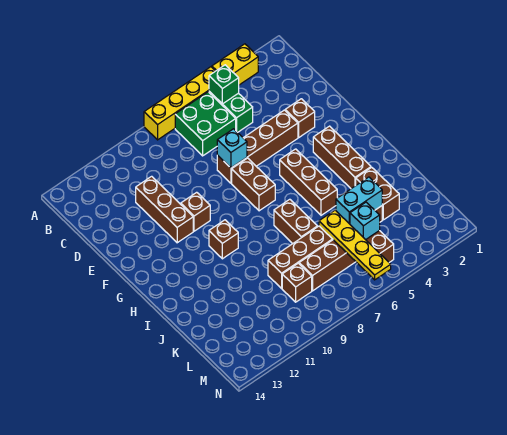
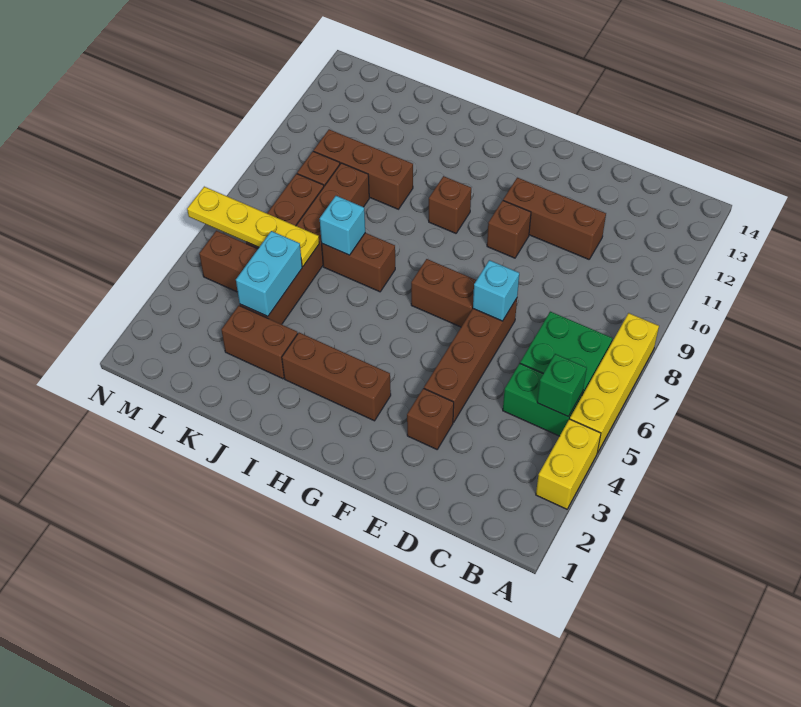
brown 1x3 brick [280,149,337,215] -> brown 1x3 brick moved to [314,129,413,209]
cyan 1x1 brick [350,202,380,240] -> cyan 1x1 brick moved to [320,196,365,255]

